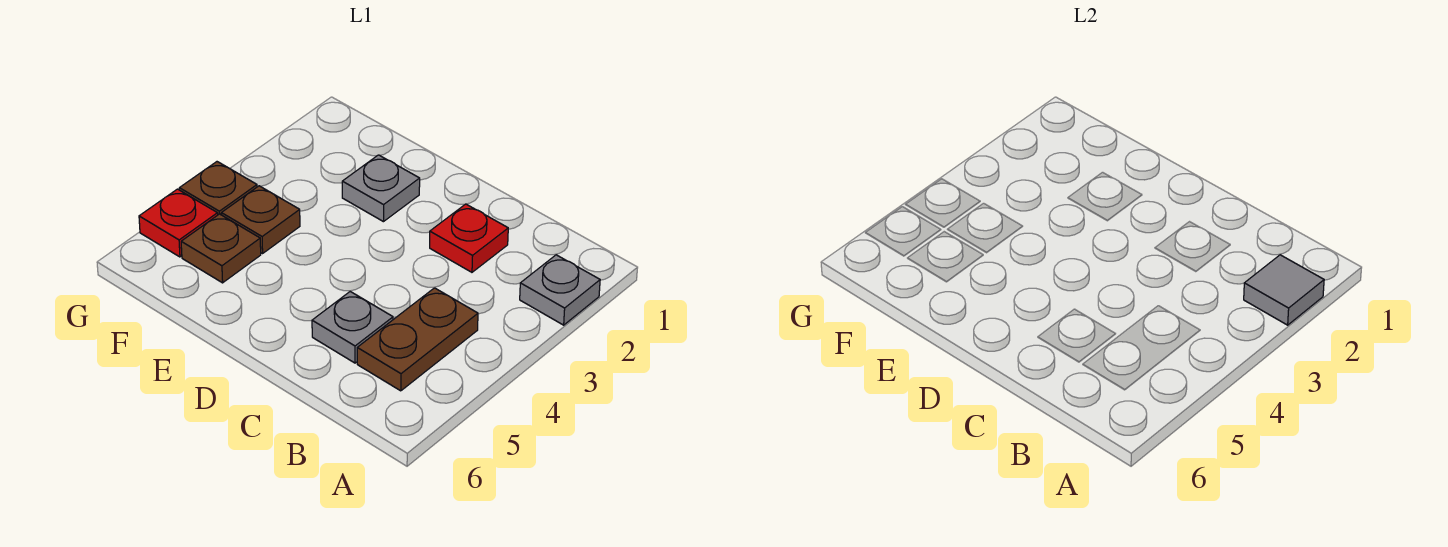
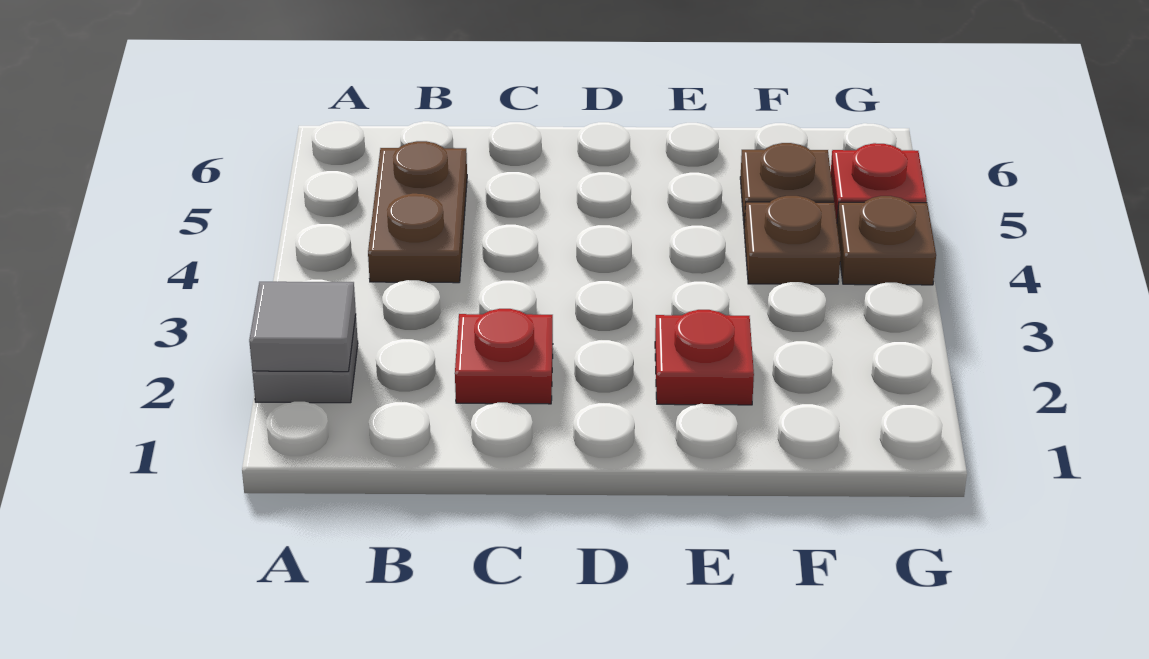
grey 1x1 plate [312,292,393,363] -> none
grey 1x1 plate [342,155,420,222] -> red 1x1 plate [655,310,754,405]

